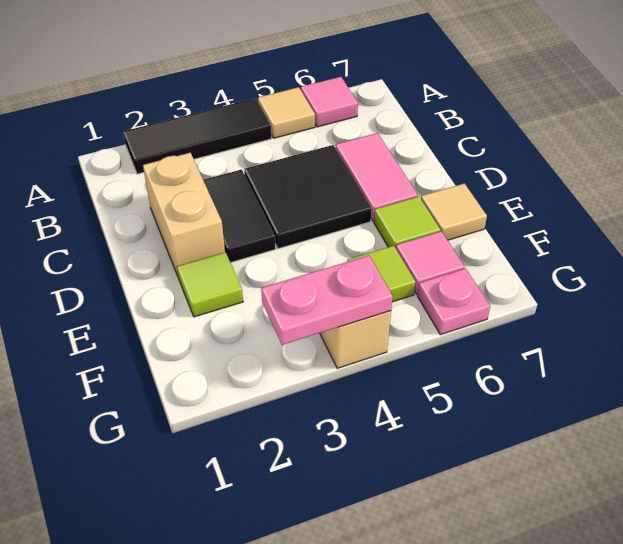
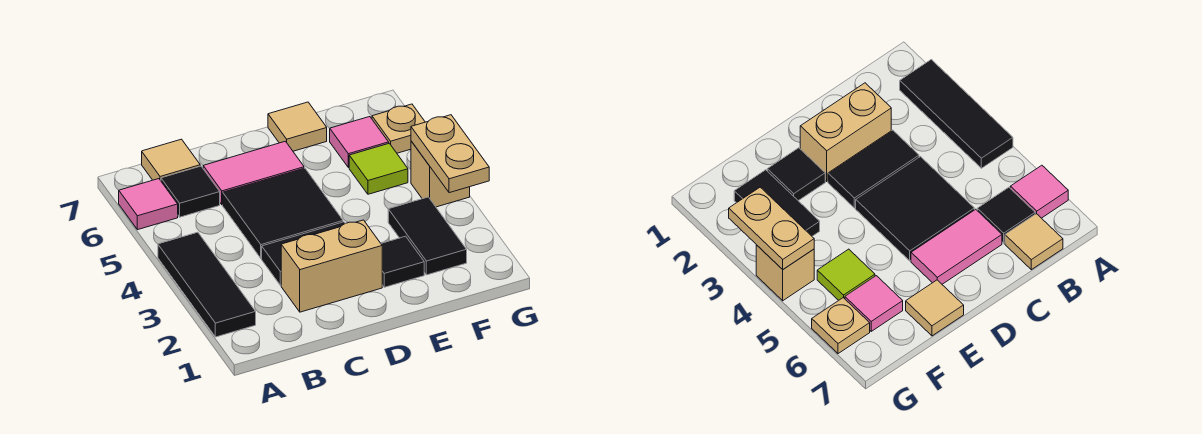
tan 1x1 tile [258,87,315,138] -> tan 1x1 tile moved to [142,139,200,181]
none -> black 1x1 tile [161,166,220,217]
lime 1x1 tile [177,252,243,317] -> black 1x1 tile [381,236,424,287]
lime 1x1 tile [374,197,440,248] -> none
none -> black 1x2 tile [388,197,467,275]
pink 1x2 plate [261,256,393,345] -> tan 1x2 plate [411,115,489,193]
pink 1x1 plate [418,269,490,335] -> tan 1x1 plate [372,104,425,153]

